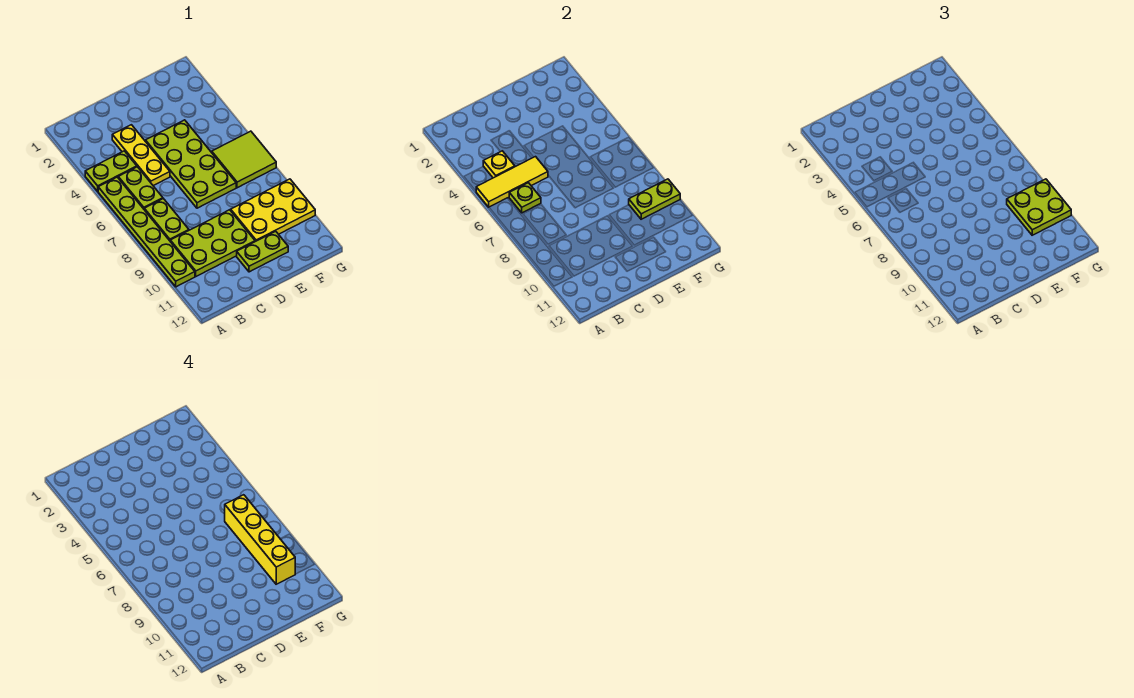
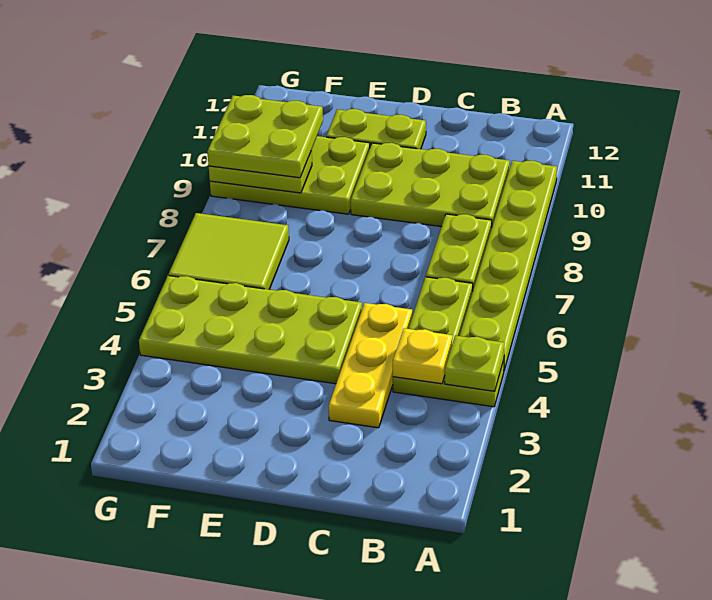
yellow 1x3 tile [476,157,548,207] -> none
lime 1x1 plate [509,183,541,213] -> lime 1x1 plate moved to [445,336,504,391]
lime 2x4 plate [146,120,236,208] -> lime 2x4 plate turned to [139,276,362,384]
yellow 2x3 plate [231,179,315,242] -> lime 2x3 plate [210,136,370,214]
yellow 1x4 brick [225,495,295,584] -> none

